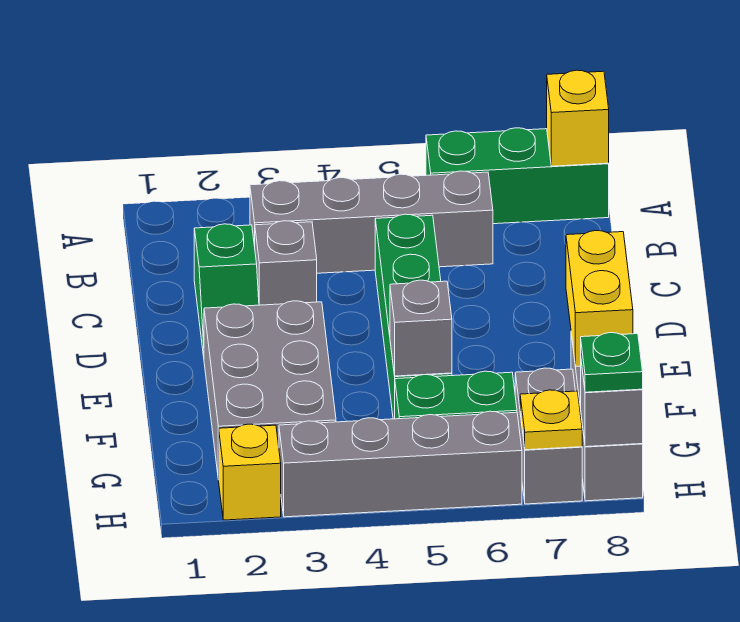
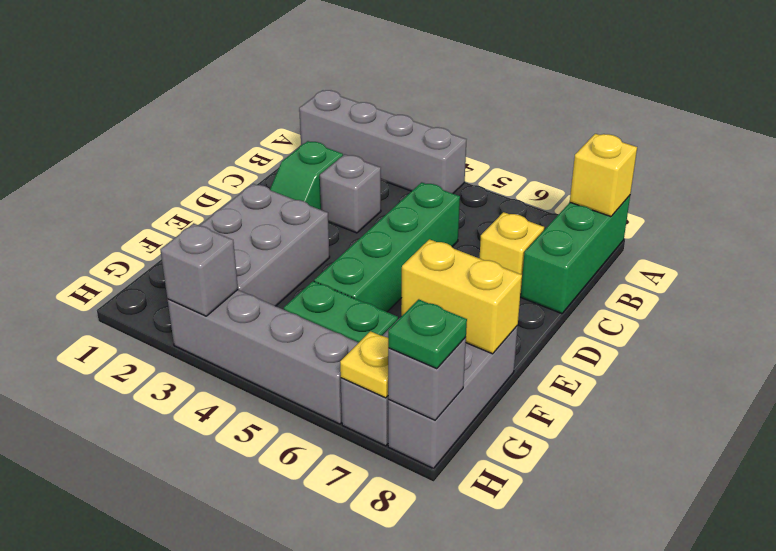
green 1x3 brick [426,128,609,224] -> green 1x3 brick turned to [521,196,630,314]
grey 1x4 brick [250,171,493,273] -> grey 1x4 brick moved to [299,90,467,194]
yellow 1x2 brick [566,231,633,367] -> yellow 1x2 brick turned to [401,239,522,354]
grey 1x1 brick [390,280,452,376] -> grey 1x1 brick moved to [160,223,238,316]
yellow 1x1 brick [219,424,281,520] -> yellow 1x1 brick moved to [479,212,544,294]

